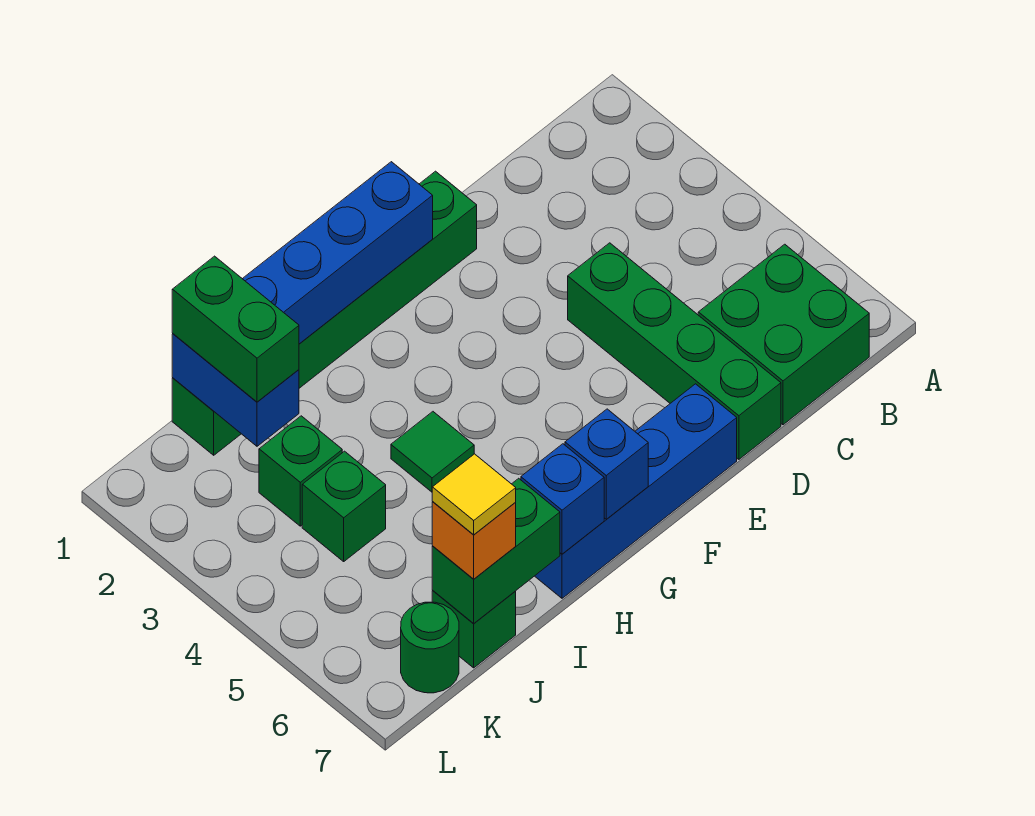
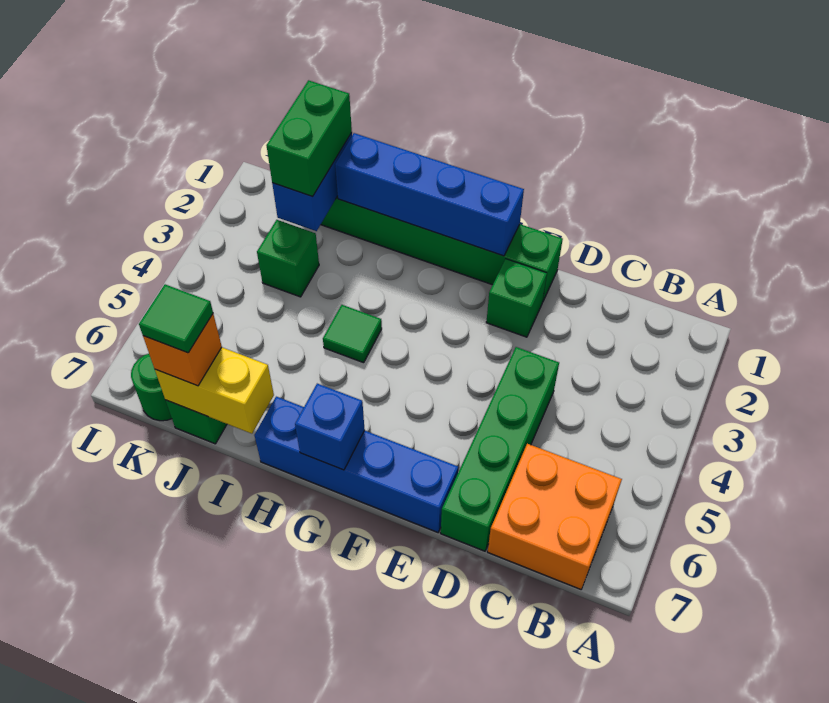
green 2x2 brick [698,244,869,425] -> orange 2x2 brick [488,444,622,589]
blue 1x1 brick [521,444,604,554] -> none
green 1x2 brick [432,478,560,624] -> yellow 1x2 brick [155,347,274,434]
green 1x1 brick [302,451,386,561] -> green 1x1 brick moved to [486,259,547,337]
yellow 1x1 tile [432,454,516,535] -> green 1x1 tile [139,284,213,353]

